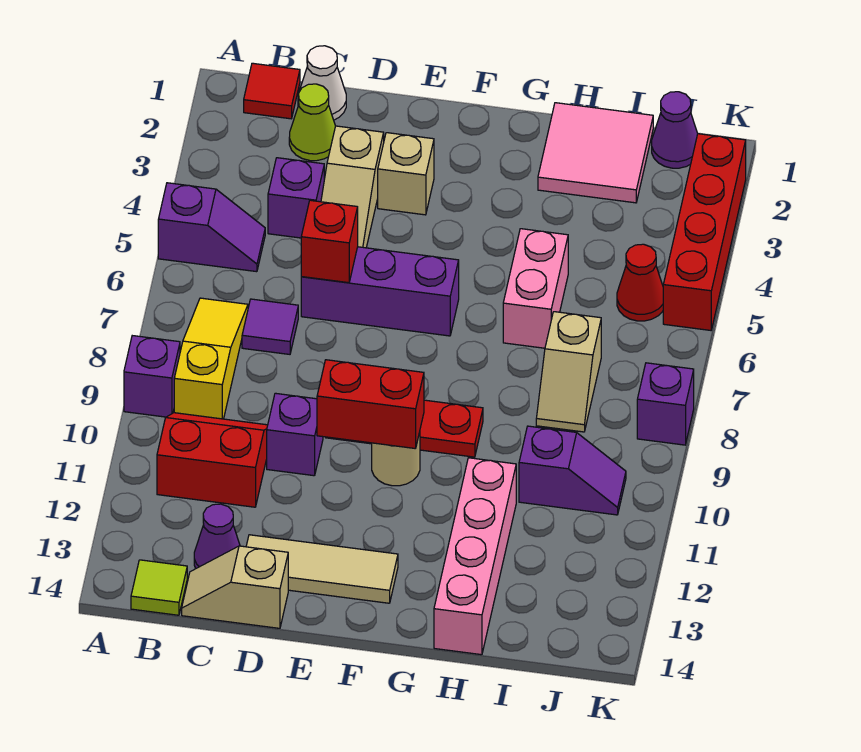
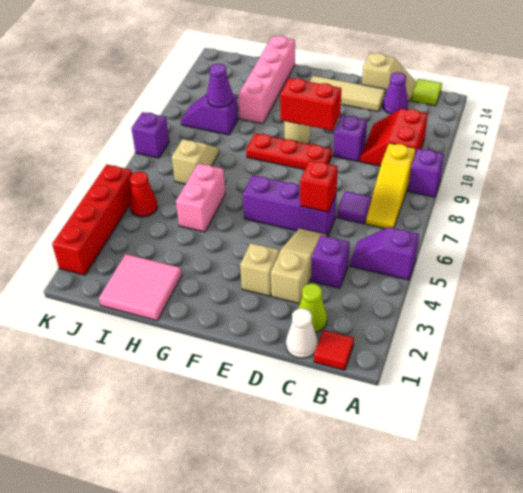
red 2x2 slope [157,413,268,507] -> red 2x2 slope turned to [360,109,428,166]
purple 1x1 cone [652,92,698,168] -> purple 1x1 cone moved to [207,64,233,108]

